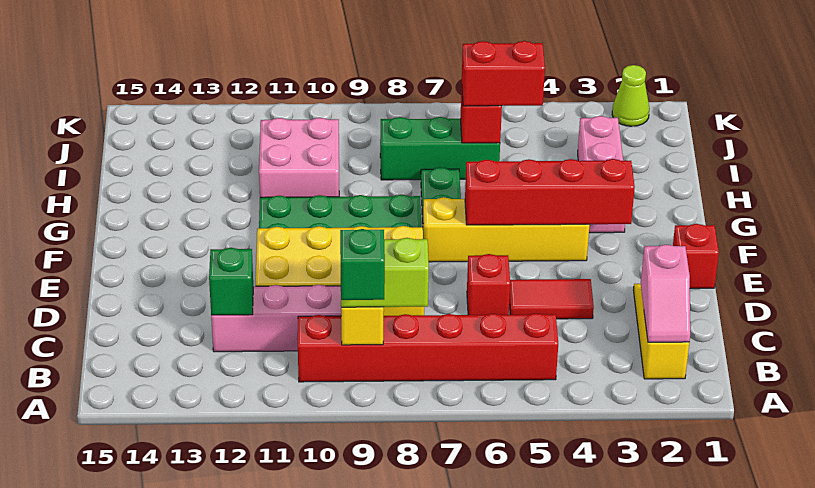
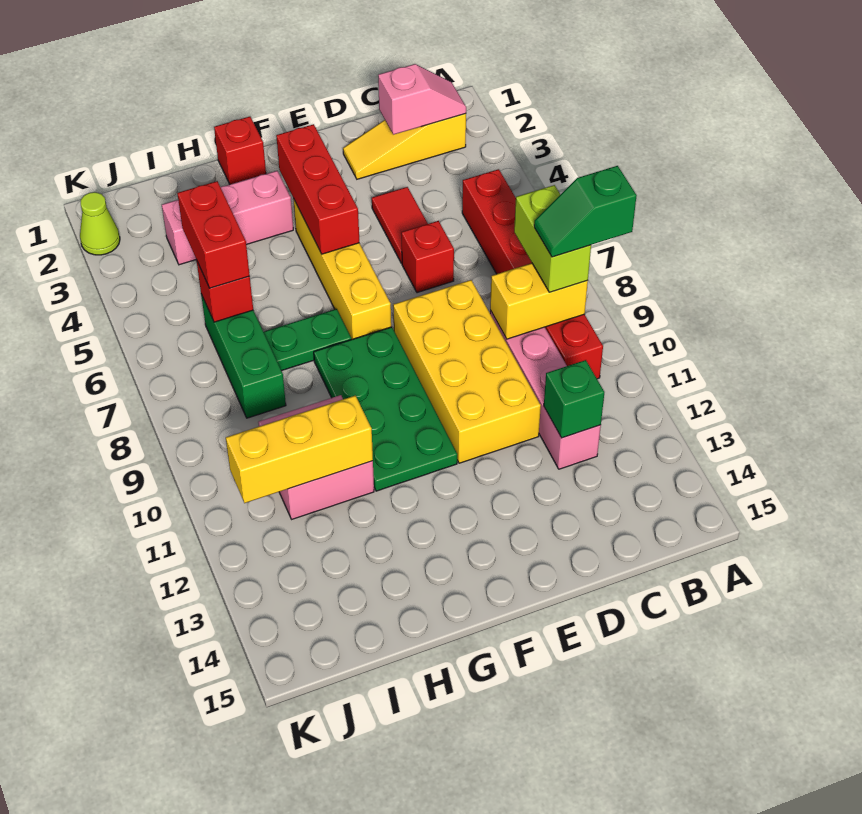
red 1x1 brick [673,224,719,289] -> red 1x1 brick moved to [214,117,266,184]
red 1x4 brick [465,159,635,225] -> red 1x3 brick [276,124,359,254]
none -> yellow 1x3 brick [226,396,373,503]

